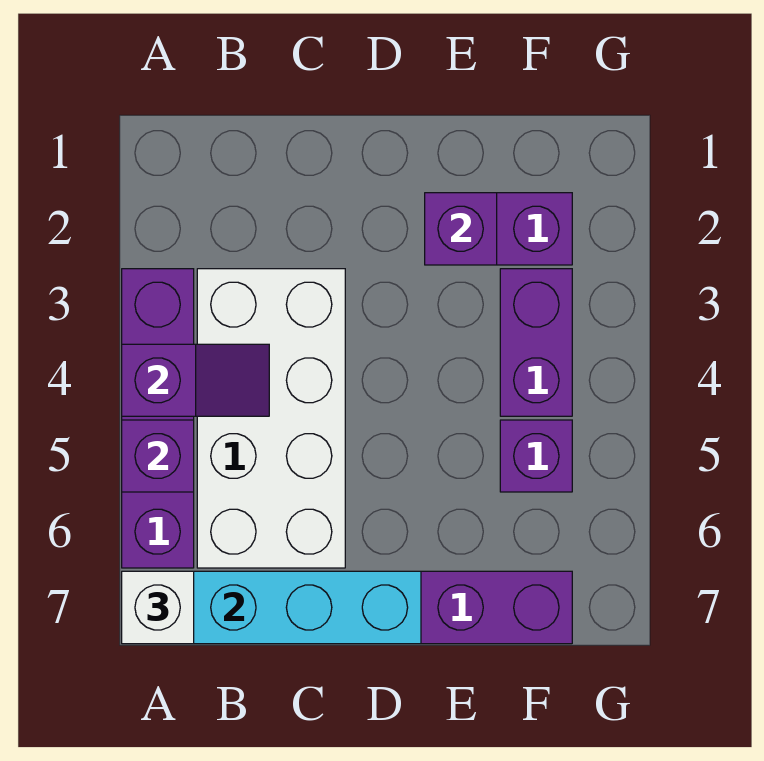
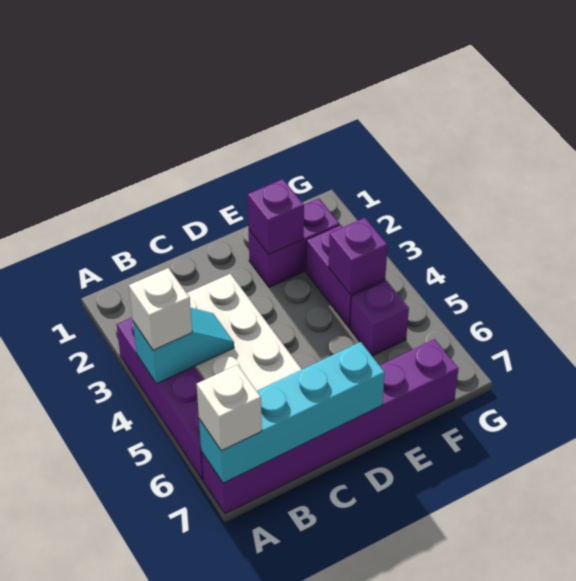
purple 1x2 slope [122,344,269,416] -> cyan 1x2 slope [133,308,234,384]
none -> white 1x1 brick [129,268,192,350]
purple 1x1 brick [122,420,194,492] -> purple 1x1 brick moved to [329,218,388,294]

